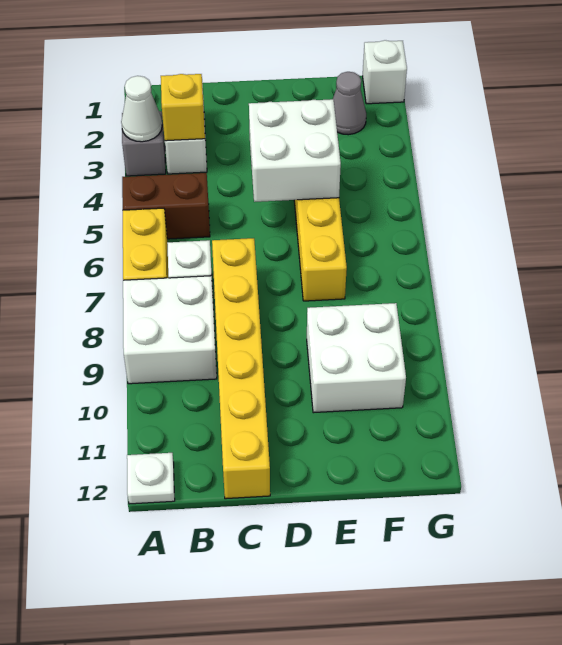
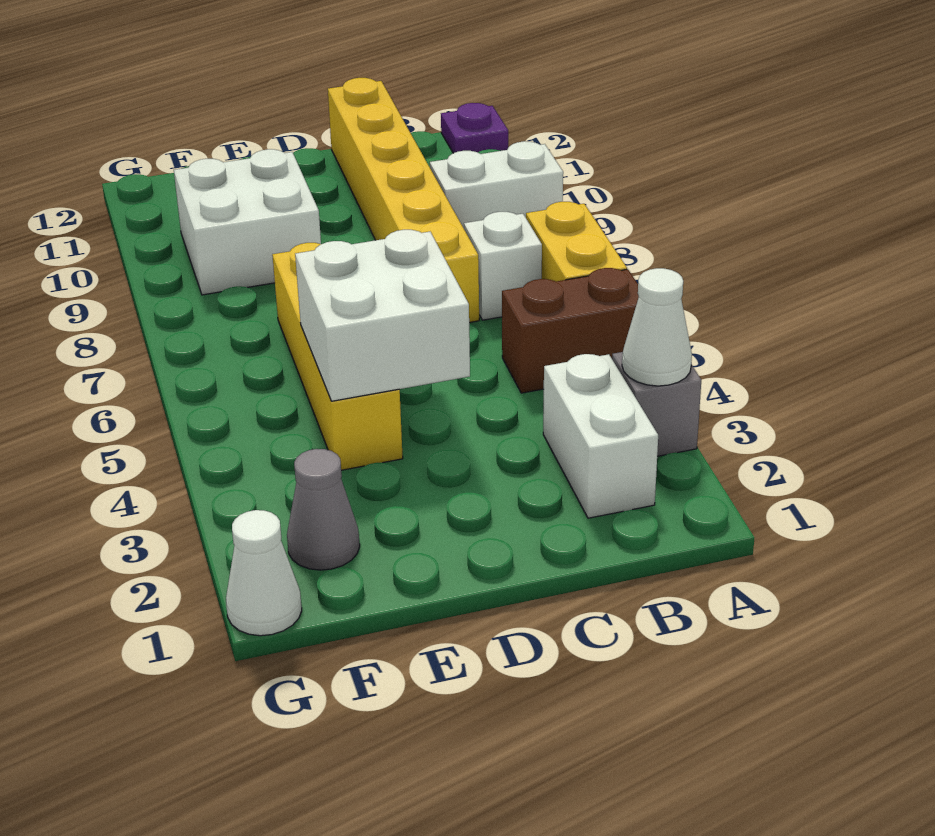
white 2x2 brick [123,276,217,384] -> white 1x2 brick [430,141,563,228]
white 1x1 plate [127,453,175,504] -> purple 1x1 plate [441,103,508,153]
yellow 1x1 brick [161,74,205,141] -> none
white 1x1 brick [363,40,407,104] -> white 1x1 cone [226,510,302,636]

